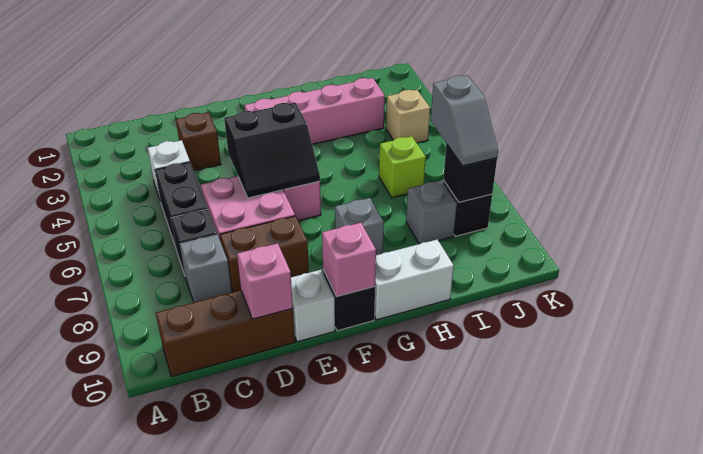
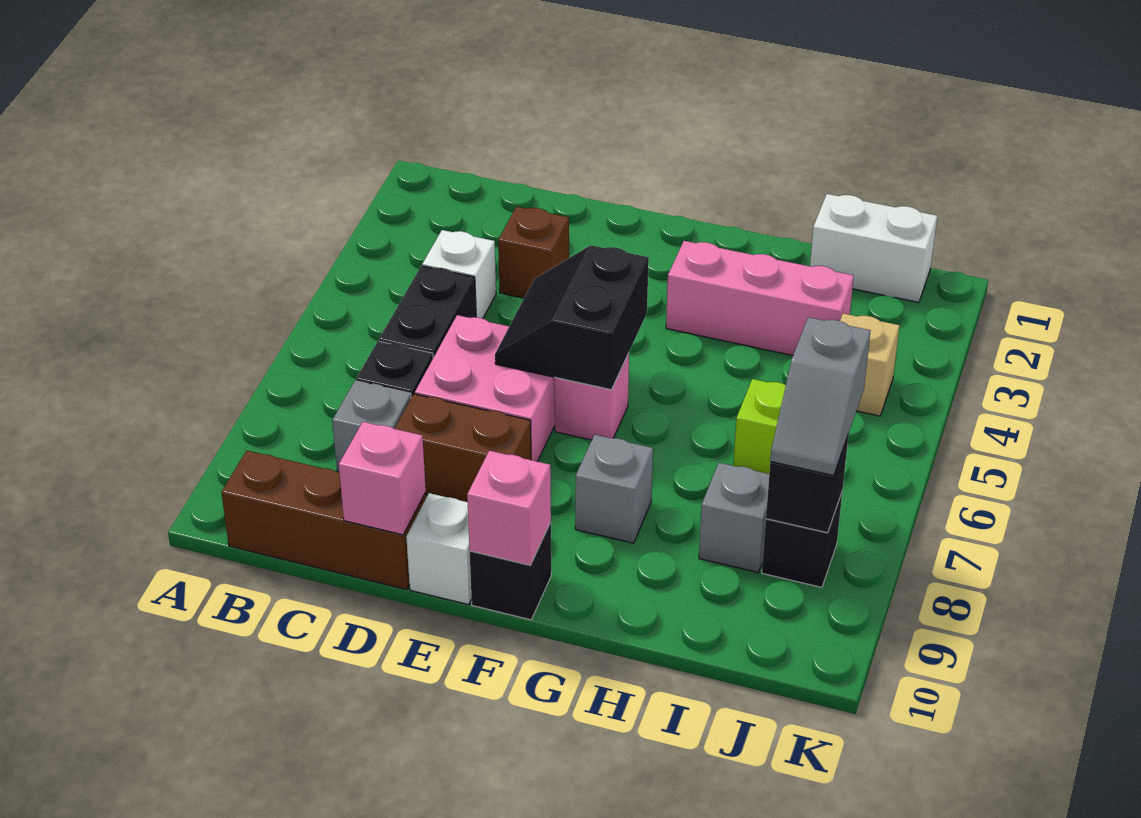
black 2x2 slope [224,103,320,198] -> black 2x2 slope turned to [495,245,649,390]
pink 1x4 brick [244,78,385,144] -> pink 1x3 brick [666,241,854,355]
white 1x2 brick [374,240,454,320] -> white 1x2 brick moved to [810,194,937,302]

